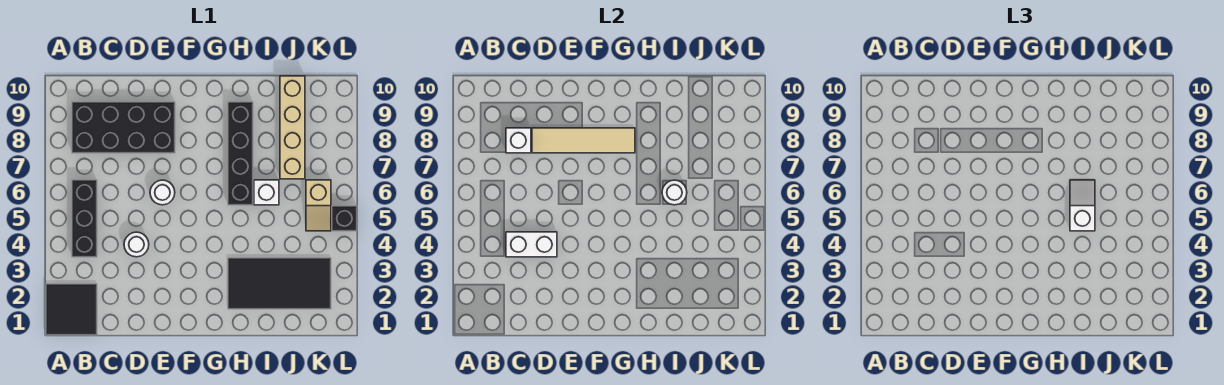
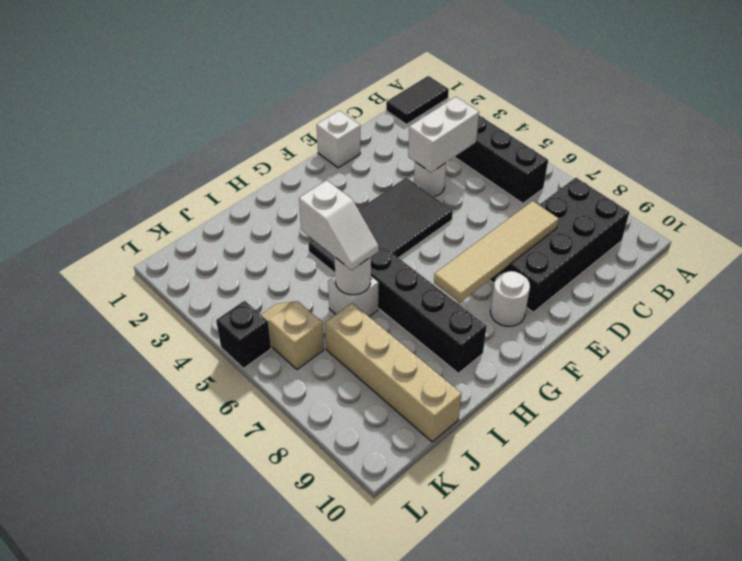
black 2x2 tile [46,284,97,335] -> black 1x2 tile [386,76,449,124]
white 1x1 brick [506,128,531,153] -> white 1x1 brick moved to [317,111,360,168]
white 1x1 round brick [150,180,175,205] -> white 1x1 round brick moved to [490,271,530,326]
black 2x4 tile [228,258,331,309] -> black 2x4 tile moved to [308,178,453,273]

